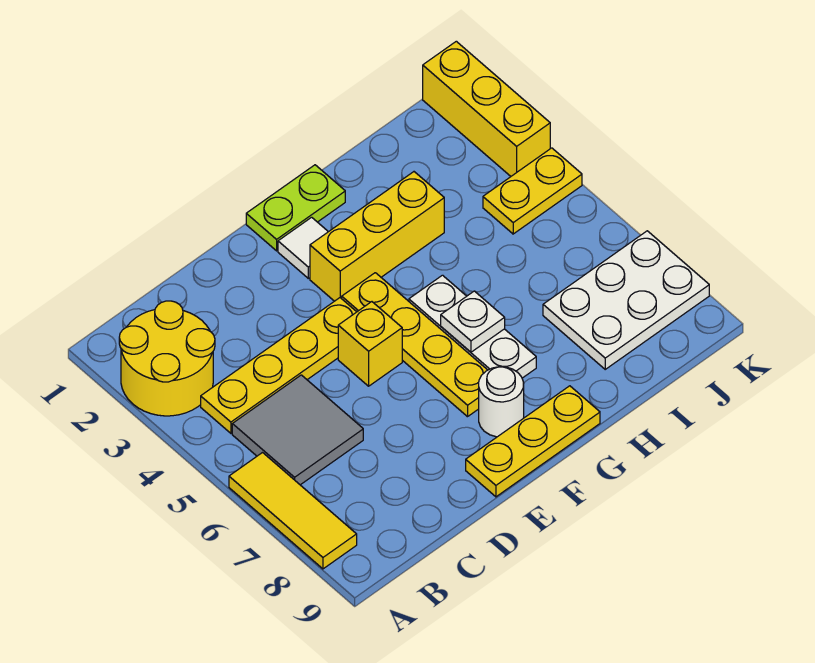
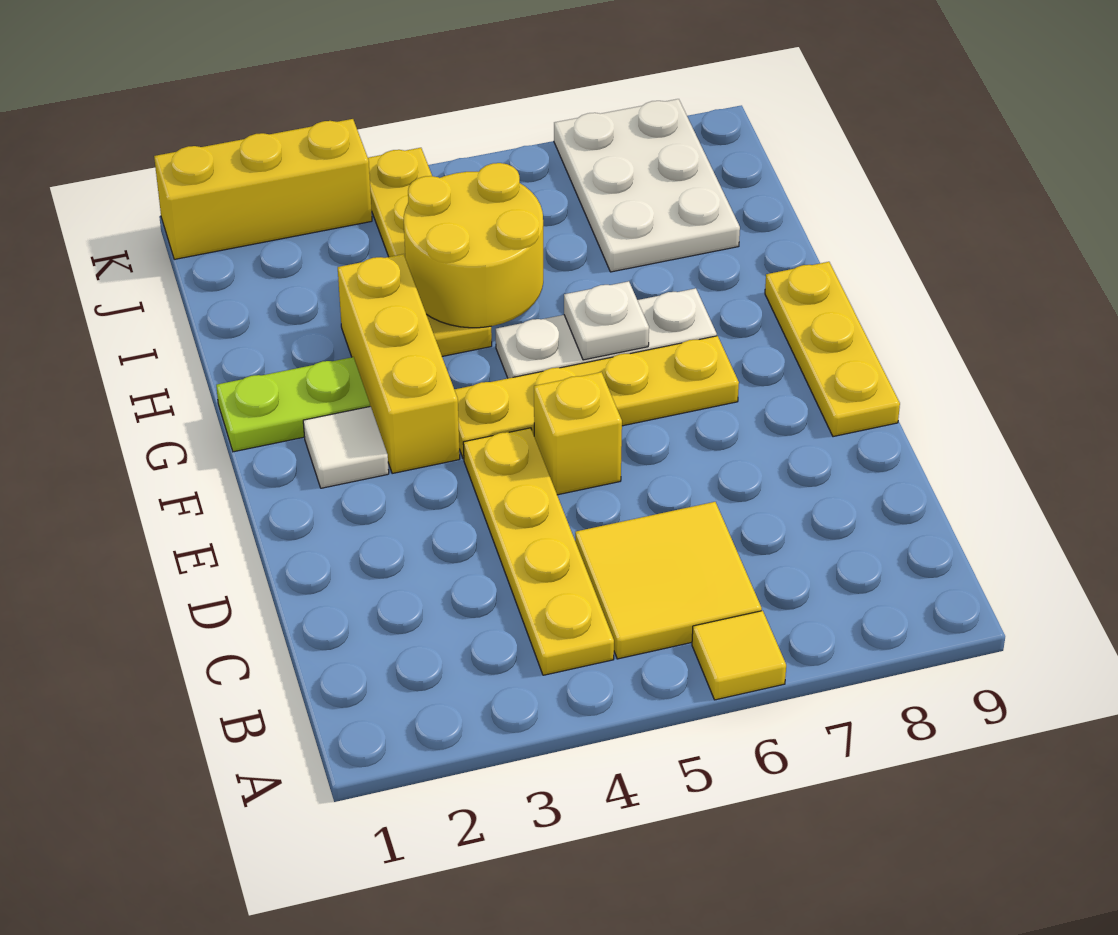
yellow 2x2 round brick [119,301,215,416] -> yellow 2x2 round brick moved to [404,163,543,328]
yellow 1x3 tile [229,453,357,569] -> yellow 1x1 tile [692,611,786,700]
grey 2x2 tile [232,375,363,485] -> yellow 2x2 tile [575,502,762,659]
lime 1x2 plate [246,165,345,251] -> lime 1x2 plate turned to [216,357,370,452]
white 1x1 round brick [479,367,524,437] -> none
yellow 1x2 plate [483,148,582,234] -> yellow 1x4 plate [368,148,492,356]

